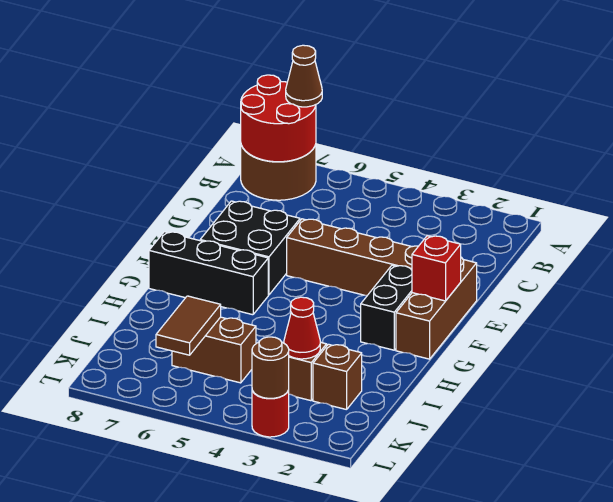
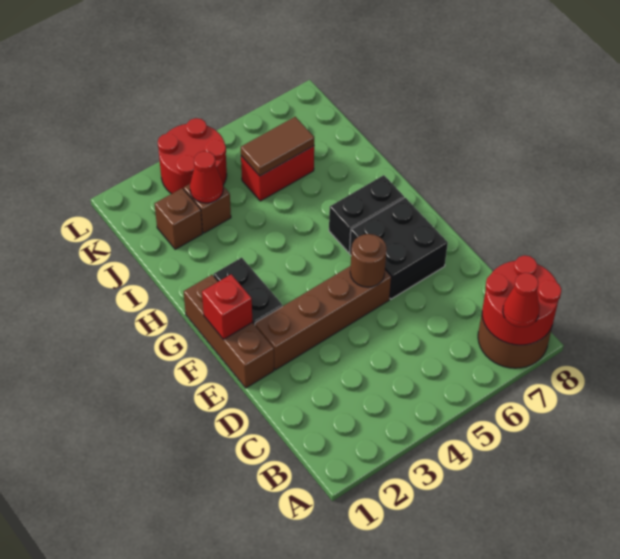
brown 1x1 cone [286,45,322,107] -> red 1x1 cone [503,273,540,327]
black 1x3 brick [149,232,268,315] -> black 1x2 brick [329,175,404,252]
brown 1x2 brick [172,317,256,383] -> red 1x2 brick [241,146,314,201]
brown 1x2 tile [156,296,221,355] -> brown 1x2 tile turned to [241,117,314,176]
red 1x1 round brick [252,390,289,437] -> red 2x2 round brick [158,118,227,194]
brown 1x1 round brick [252,337,289,398] -> brown 1x1 round brick moved to [350,234,387,287]

